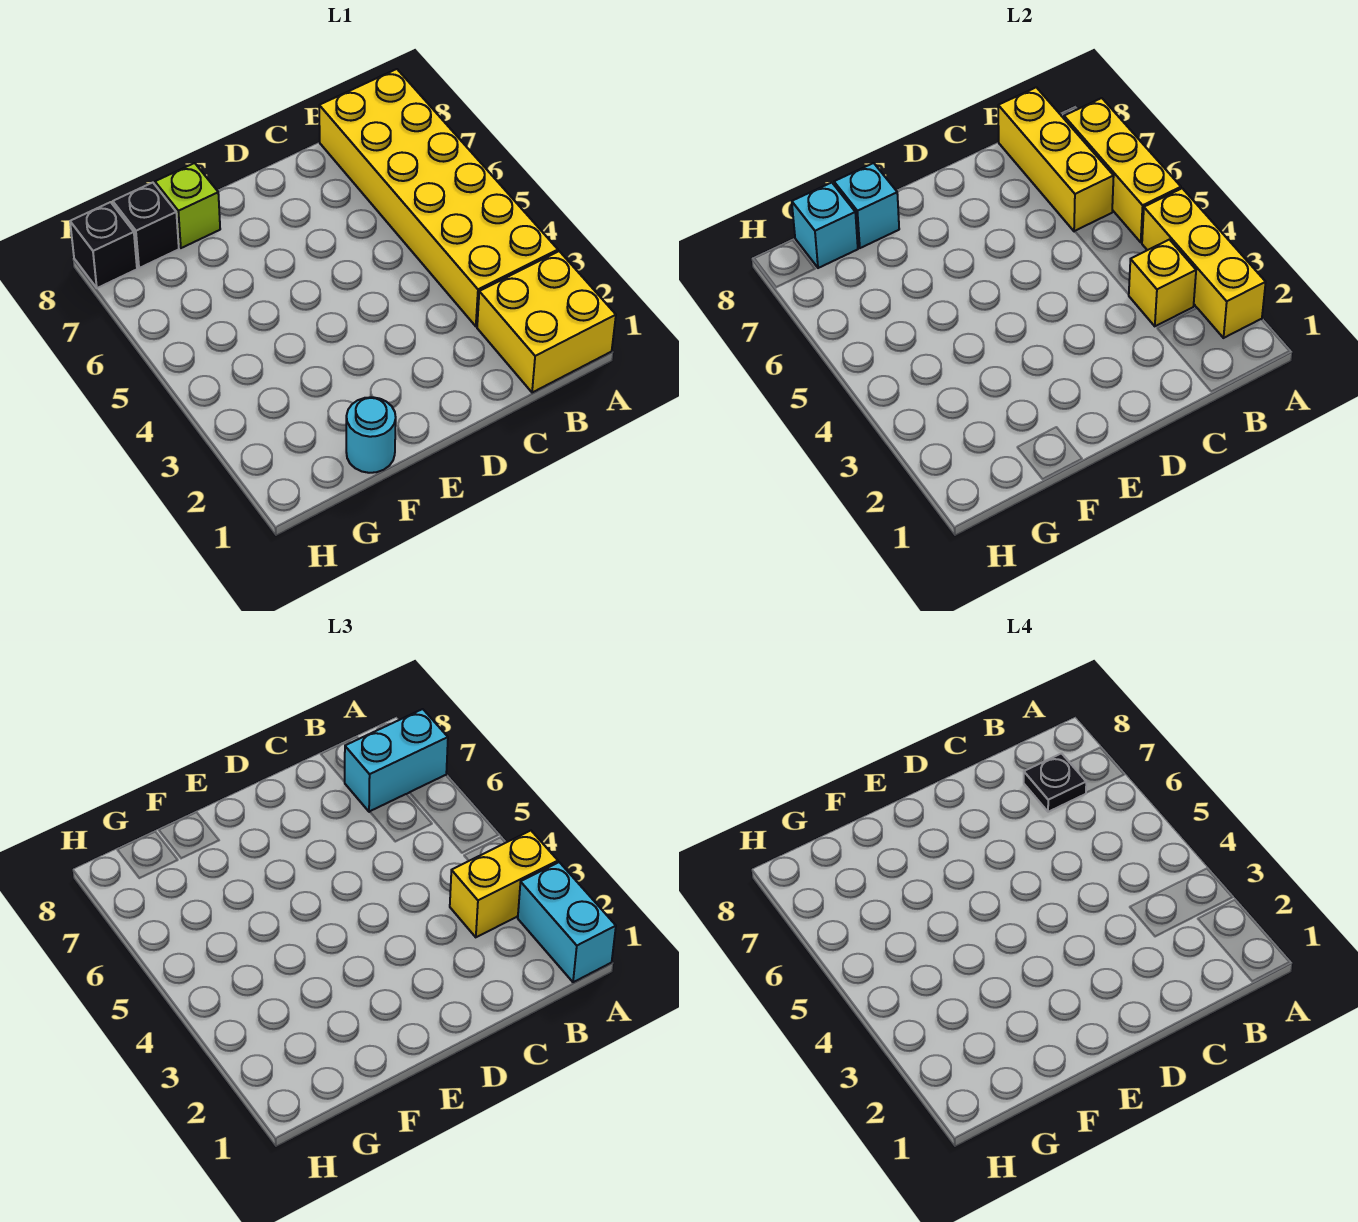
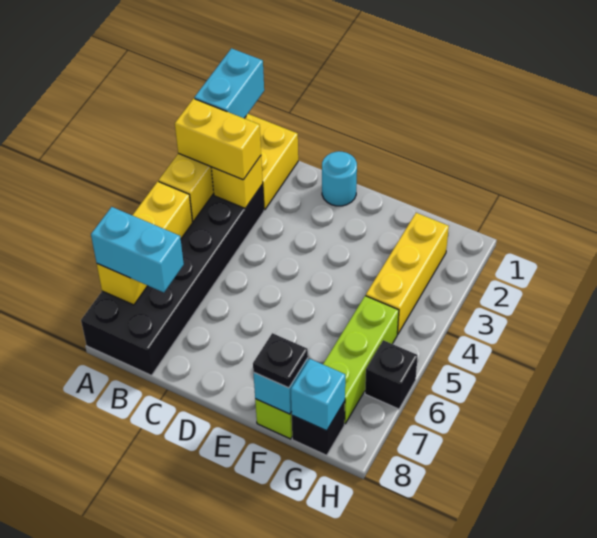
yellow 2x6 brick [319,69,558,326] -> black 2x6 brick [81,184,264,375]
yellow 1x3 brick [998,87,1114,231] -> yellow 1x3 brick moved to [366,213,449,334]
black 1x1 plate [1024,753,1086,812] -> black 1x1 plate moved to [253,333,308,388]
cyan 1x1 round brick [346,397,396,473] -> cyan 1x1 round brick moved to [322,151,357,206]
none -> lime 1x3 brick [323,296,399,424]
black 1x1 brick [70,202,137,288] -> black 1x1 brick moved to [365,340,418,409]

